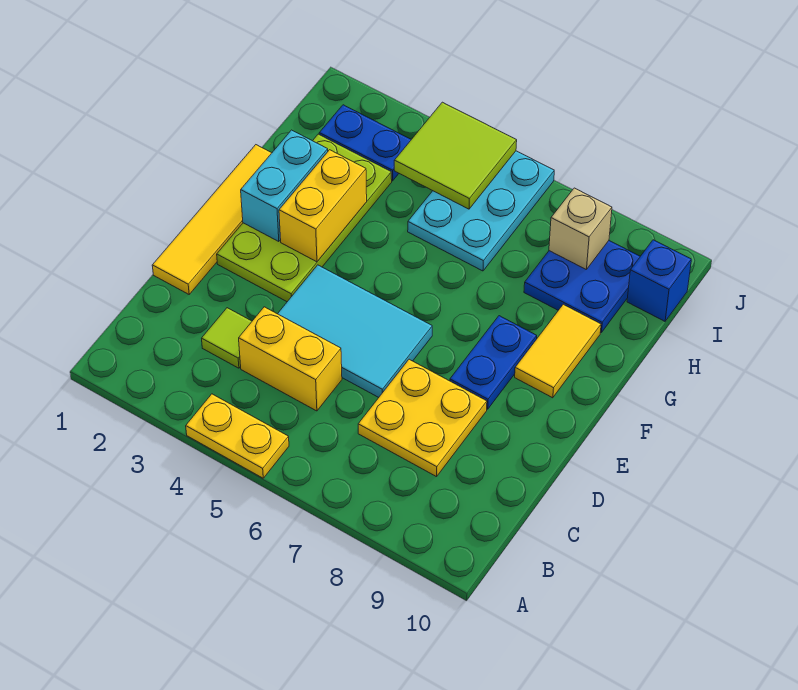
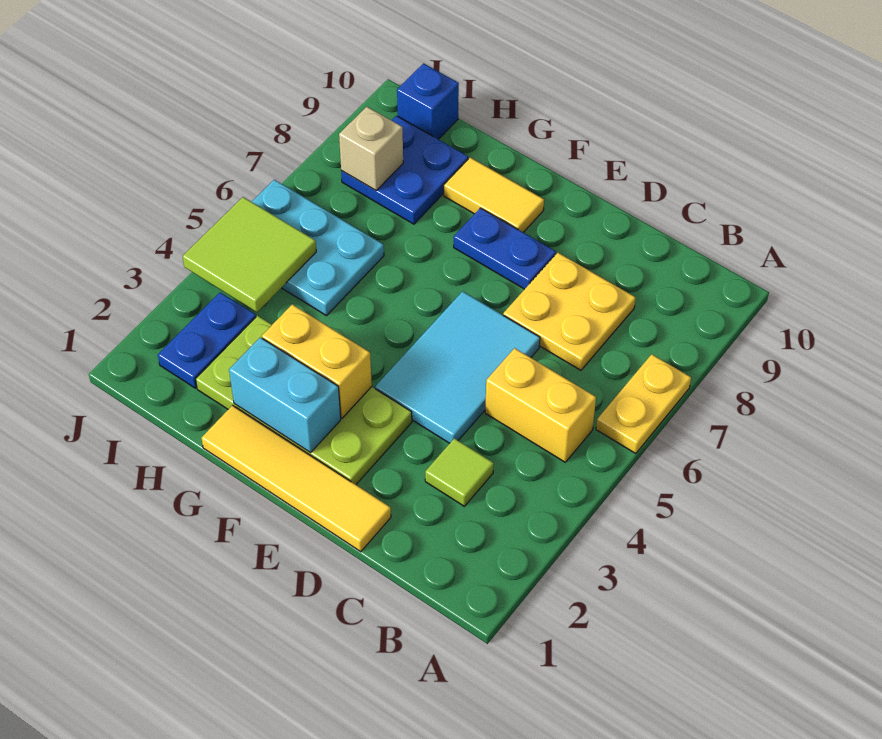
yellow 1x2 plate [186,394,289,478] -> yellow 1x2 plate moved to [596,354,691,454]
yellow 1x2 brick [239,307,342,411] -> yellow 1x2 brick turned to [485,348,596,462]

